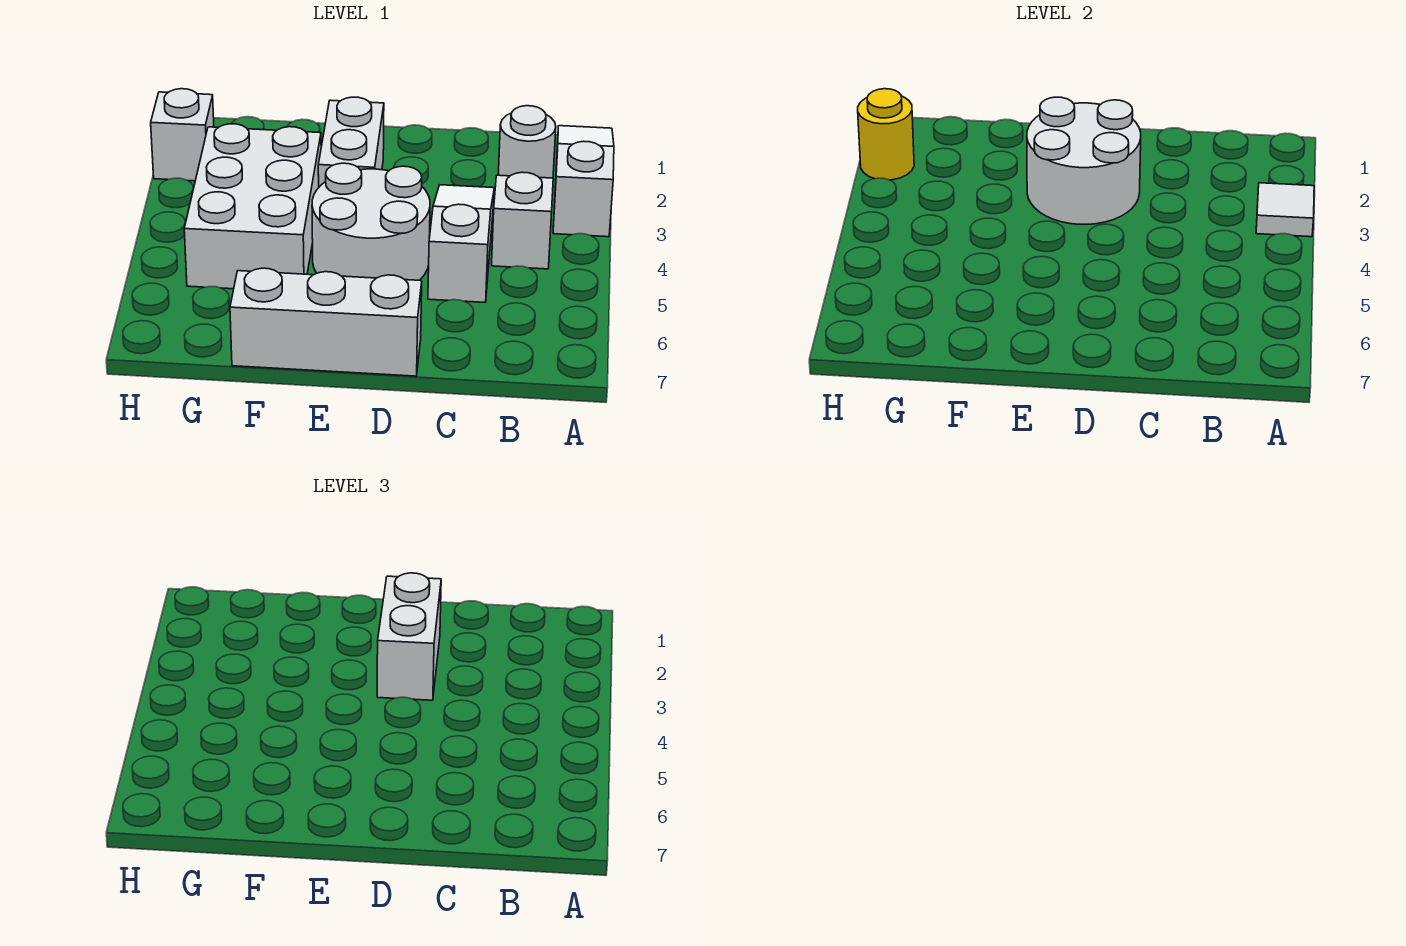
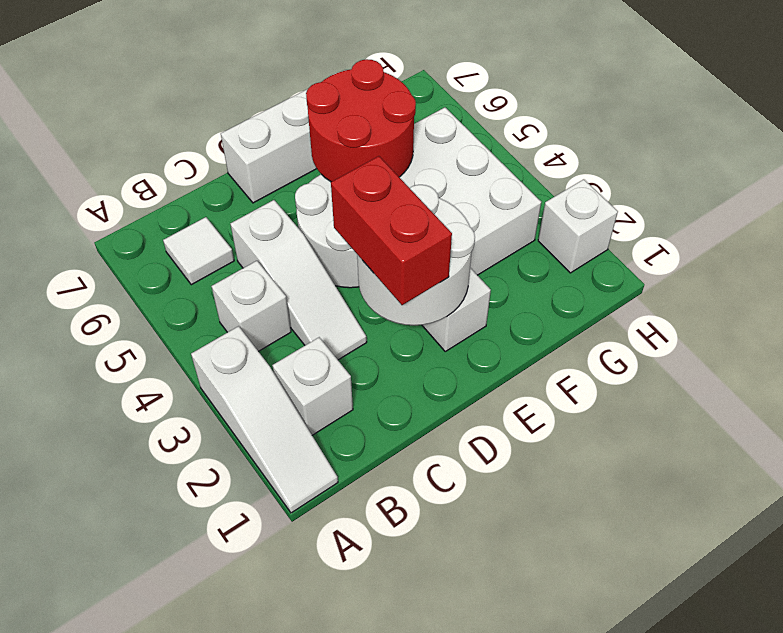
white 1x1 tile [1256,183,1314,237] -> white 1x1 tile moved to [163,217,234,285]
white 1x1 round brick [498,106,556,178] -> white 1x1 brick [272,337,353,435]
white 1x2 brick [377,573,441,700] -> red 1x2 brick [331,156,452,305]
none -> red 2x2 round brick [306,59,416,182]
yellow 1x1 round brick [858,89,914,180] -> none

